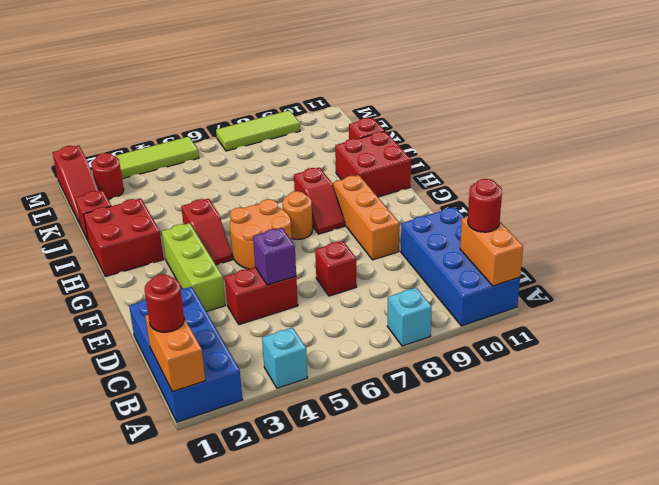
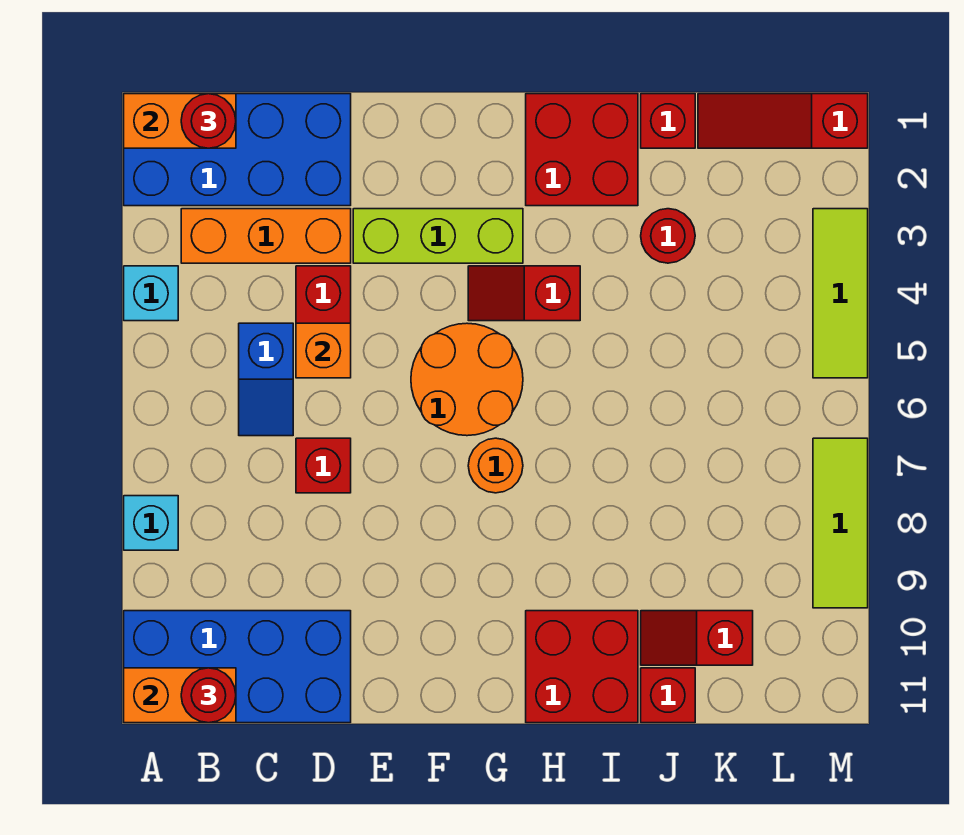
none -> blue 1x2 slope [239,323,293,436]
purple 1x1 brick [253,228,296,285] -> orange 1x1 brick [296,323,351,378]
orange 1x3 brick [333,175,399,260] -> orange 1x3 brick moved to [181,209,351,263]
red 1x2 slope [294,167,345,234] -> red 1x2 slope moved to [641,611,753,665]
red 1x1 round brick [92,153,124,199] -> red 1x1 round brick moved to [641,209,695,263]

